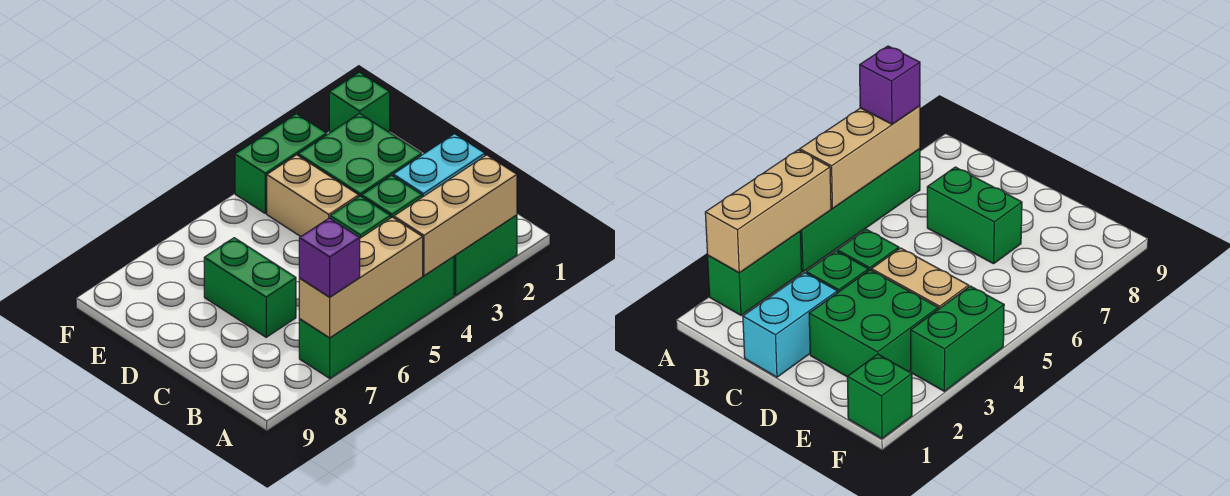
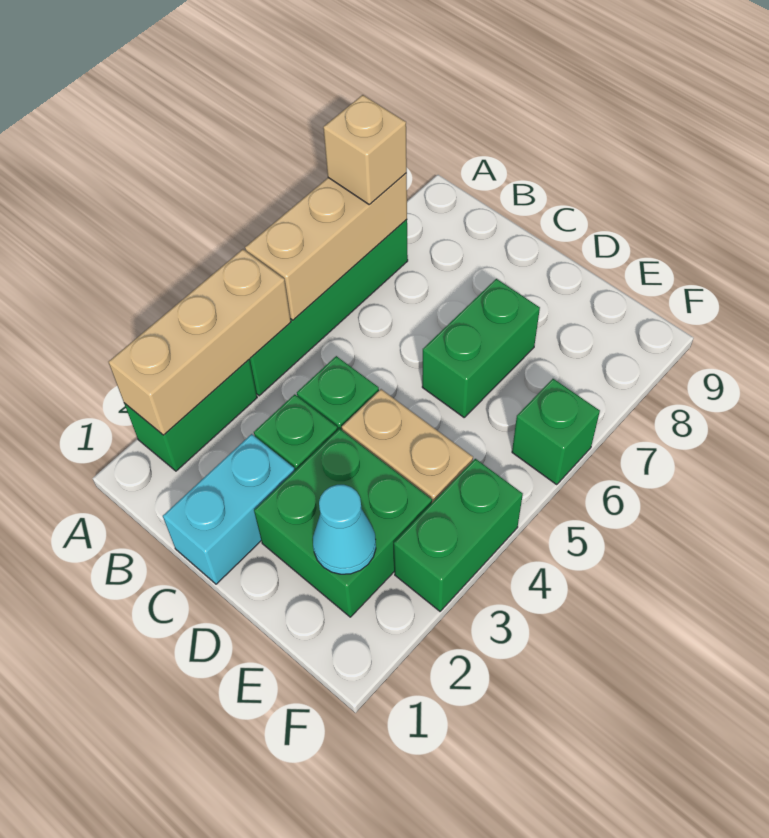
purple 1x1 brick [299,218,360,297] -> tan 1x1 brick [323,95,407,204]
green 1x2 brick [204,238,296,337] -> green 1x2 brick turned to [422,279,540,417]
none -> cyan 1x1 cone [313,485,376,574]
green 1x1 brick [329,72,390,133] -> green 1x1 brick moved to [512,379,600,485]

